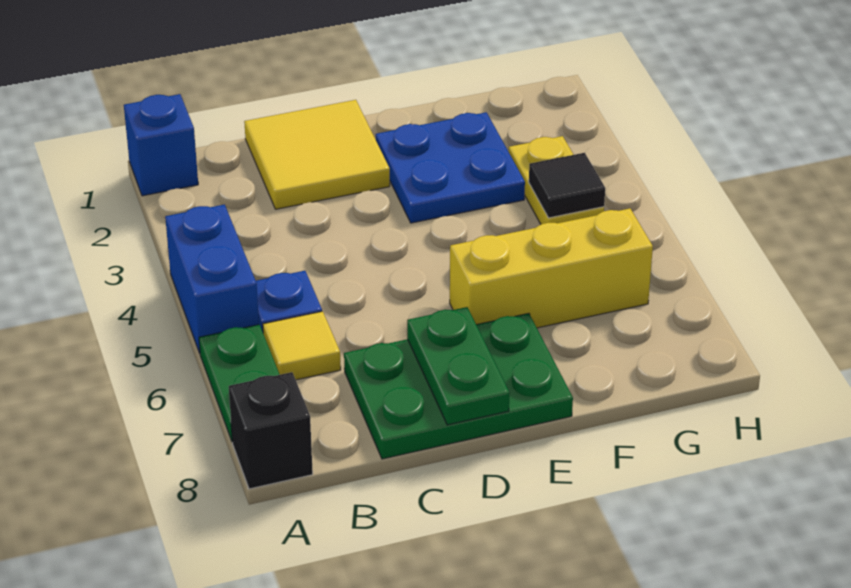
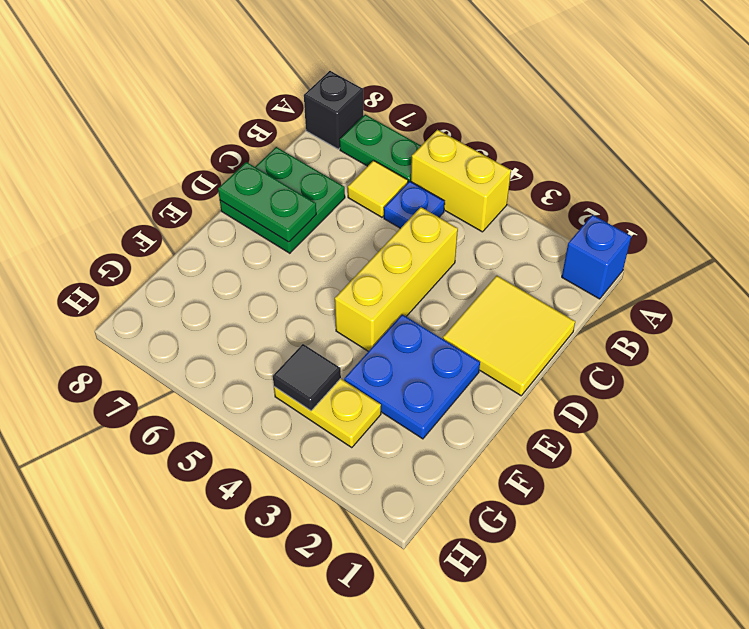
blue 1x2 brick [165,205,259,353] -> yellow 1x2 brick [411,130,511,232]
green 2x3 plate [344,313,573,459] -> green 2x2 plate [220,147,345,253]
yellow 1x3 brick [450,208,653,328] -> yellow 1x3 brick moved to [335,207,458,351]

